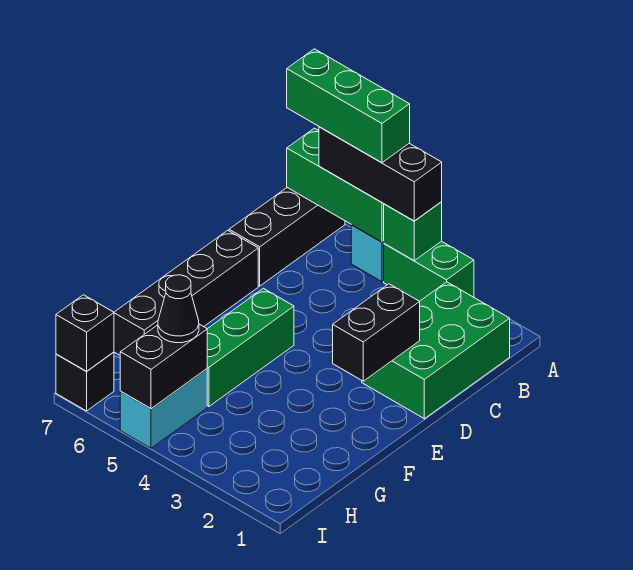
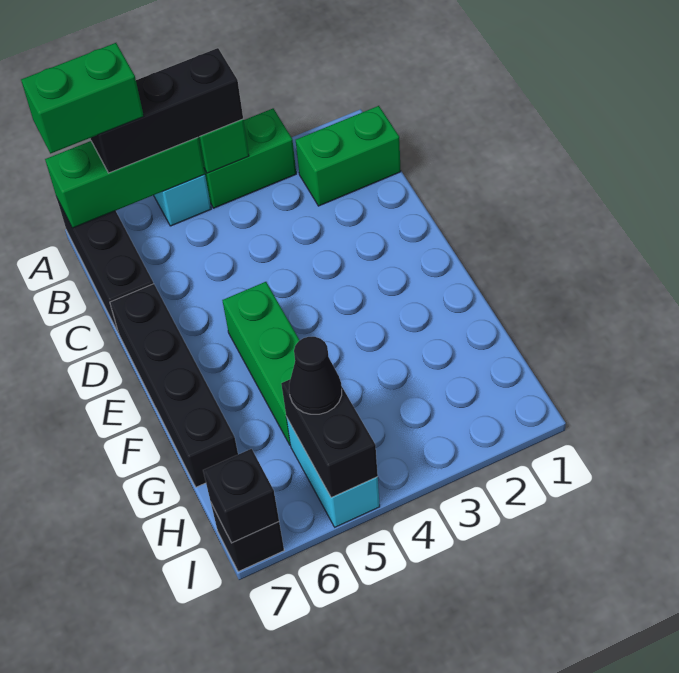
green 1x3 brick [287,49,410,163] -> green 1x2 brick [21,43,144,154]
green 2x3 brick [362,282,510,419] -> green 1x2 brick [296,106,401,206]
black 1x2 brick [333,284,420,381] -> none

